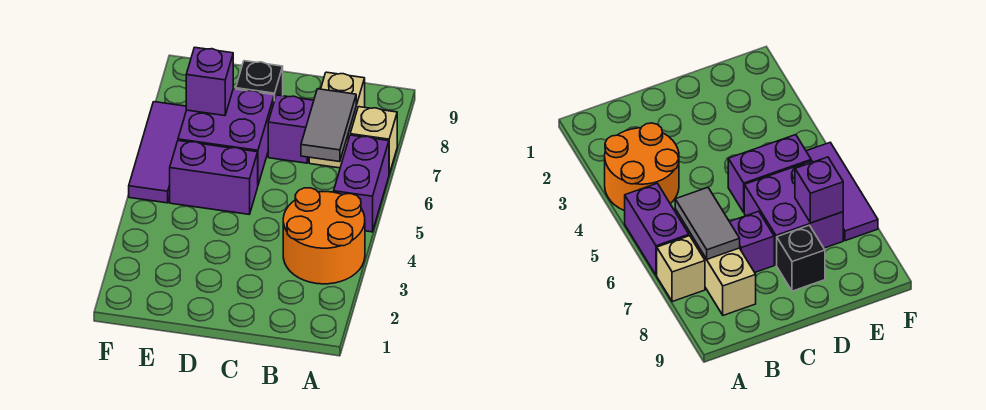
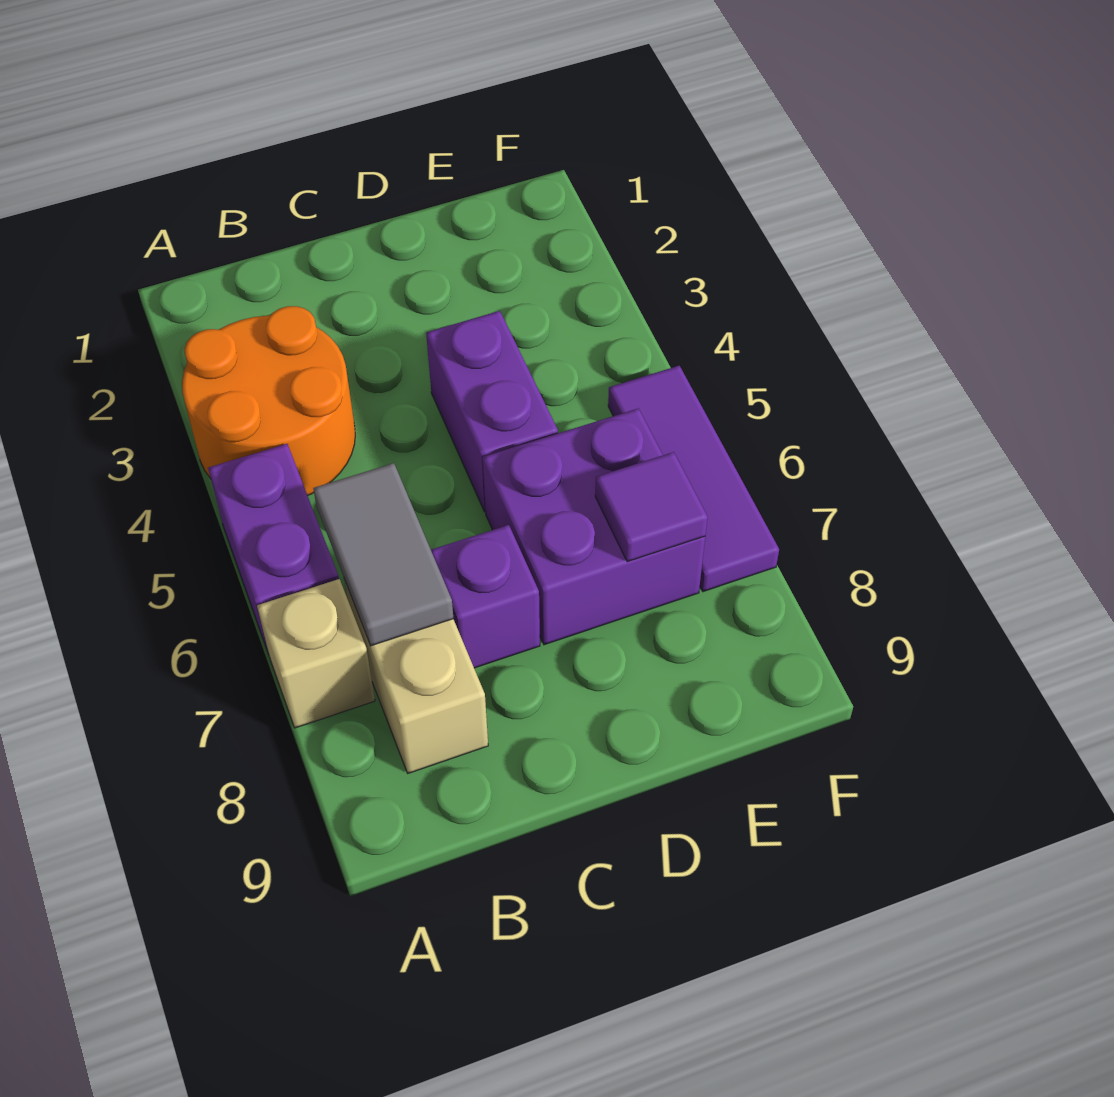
purple 1x2 brick [170,141,258,214] -> purple 1x2 brick turned to [426,311,558,512]
black 1x1 brick [236,61,283,101] -> none
purple 1x1 brick [186,47,233,116] -> purple 1x1 tile [595,452,708,562]

